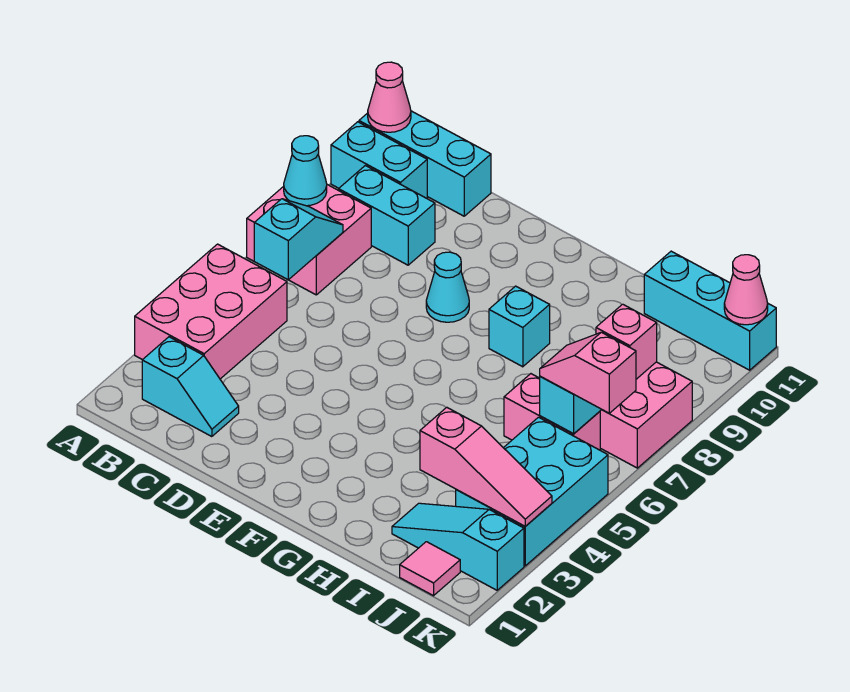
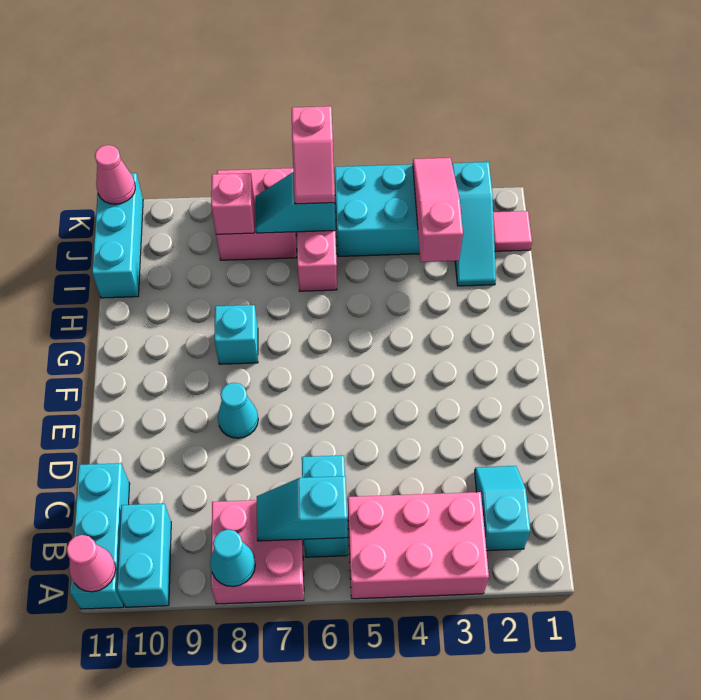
cyan 1x2 brick [339,165,435,265] -> cyan 1x2 brick moved to [302,455,347,557]

